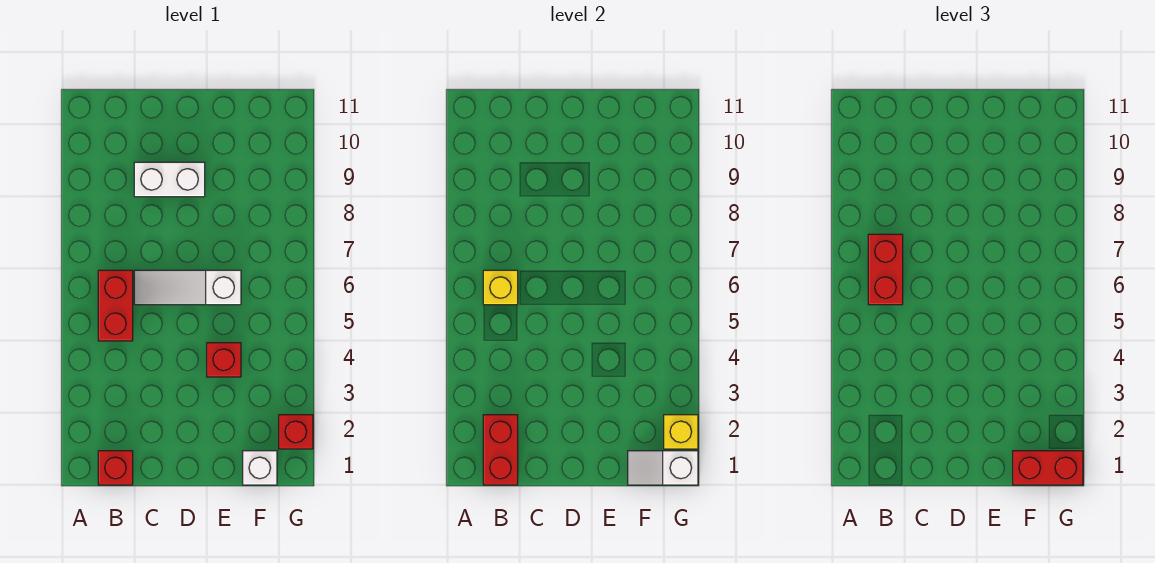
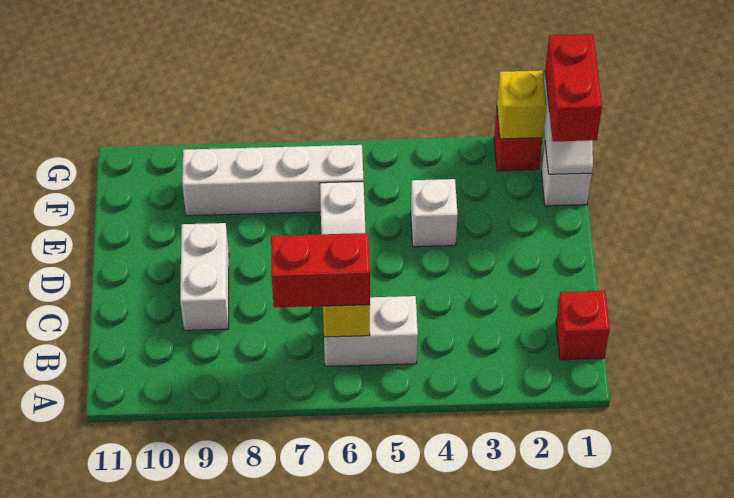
red 1x2 brick [483,415,518,485] -> none
red 1x2 brick [98,270,133,341] -> white 1x2 brick [324,296,418,366]
red 1x1 brick [207,343,241,377] -> white 1x1 brick [411,179,458,247]
none -> white 1x4 brick [182,145,364,216]

